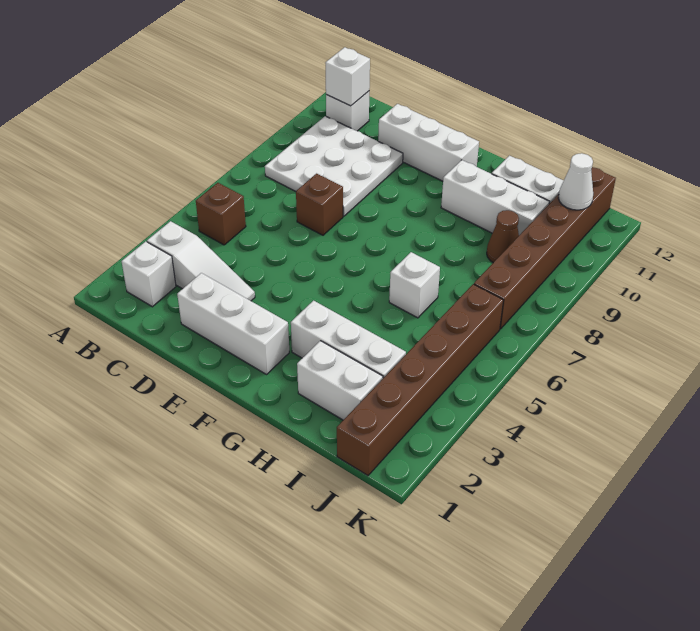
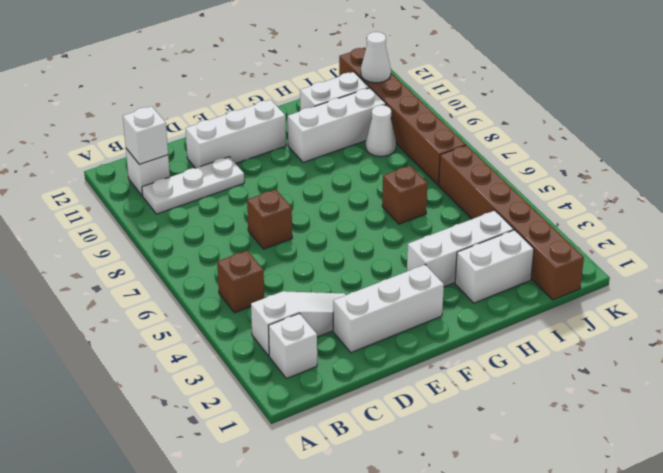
white 3x3 plate [265,116,403,216] -> white 1x3 plate [142,157,244,214]
white 1x1 brick [389,252,440,318] -> brown 1x1 brick [382,166,428,224]
brown 1x1 cone [487,210,519,263] -> white 1x1 cone [366,105,396,157]

